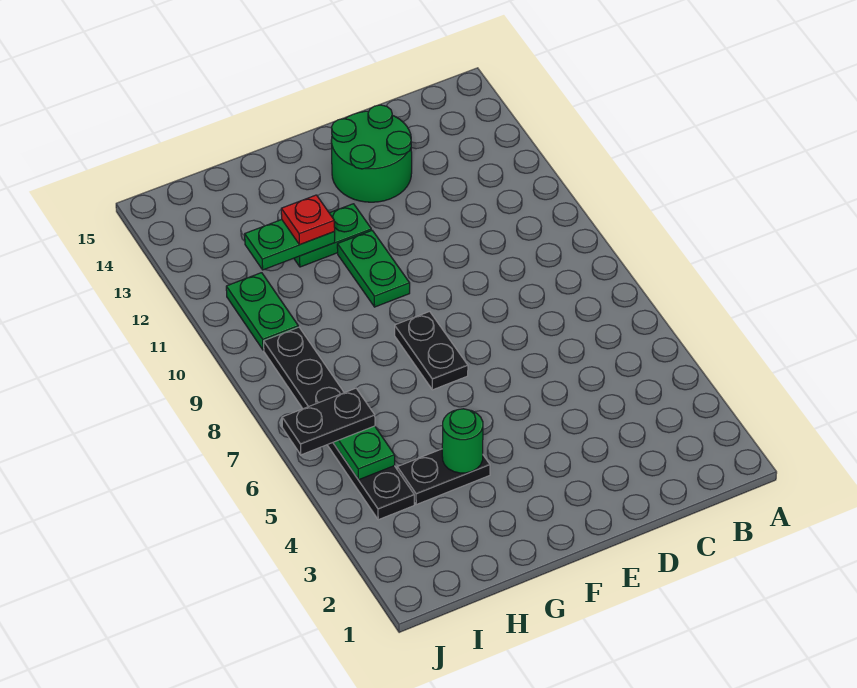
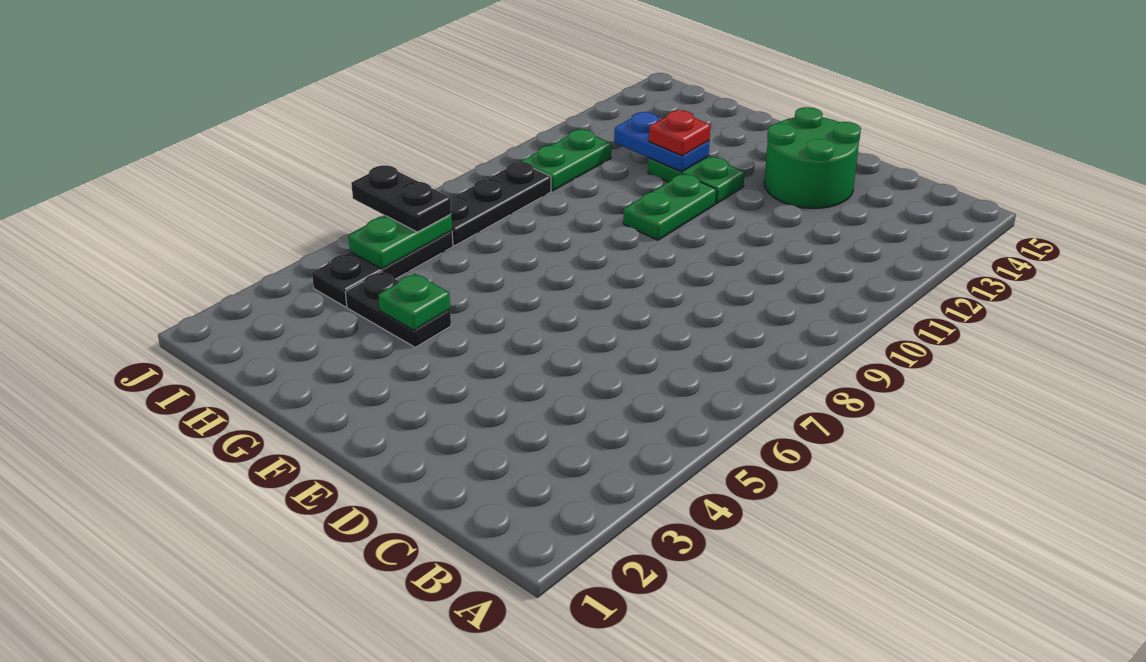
black 1x2 plate [395,312,468,390] -> none
green 1x1 round brick [442,409,483,473] -> green 1x1 plate [378,274,450,330]
green 1x2 plate [245,220,335,270] -> blue 1x2 plate [614,112,710,172]

